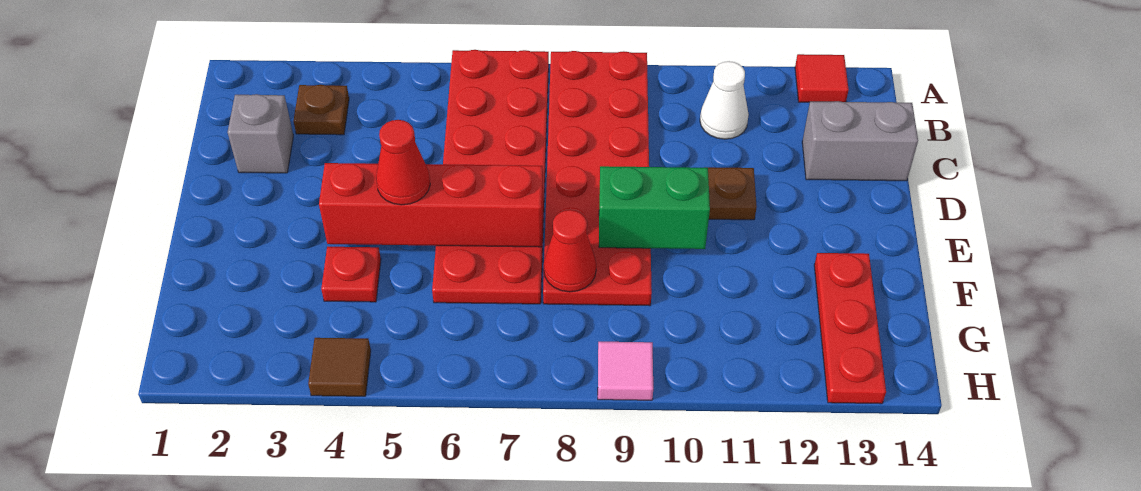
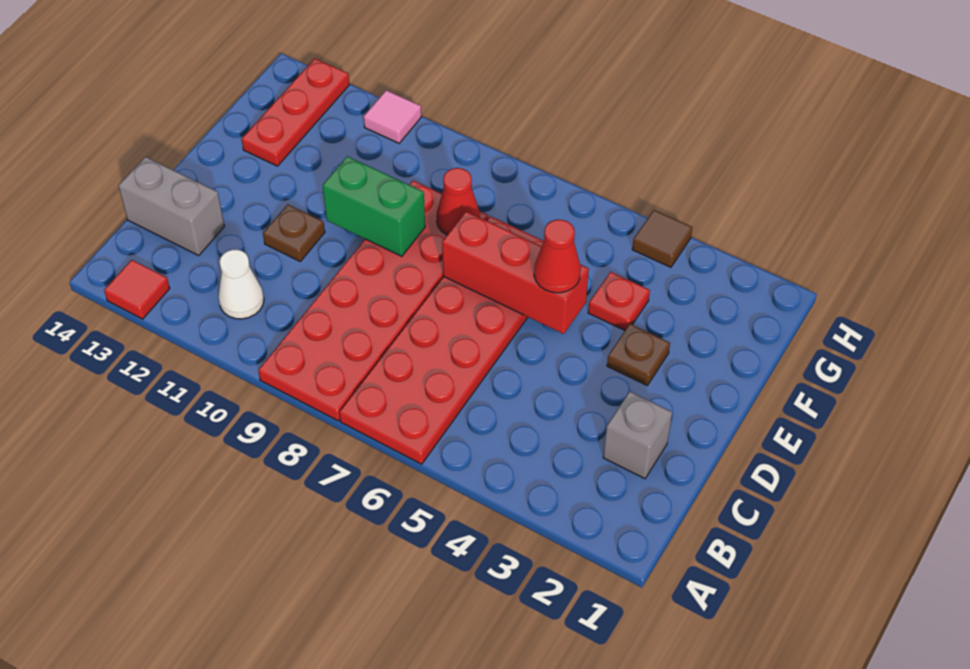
brown 1x1 plate [293,85,349,135] -> brown 1x1 plate moved to [607,324,670,385]
red 1x4 brick [319,163,543,247] -> red 1x3 brick [442,212,589,334]
pink 1x1 tile [598,342,653,400] -> pink 1x1 tile moved to [364,90,421,143]

